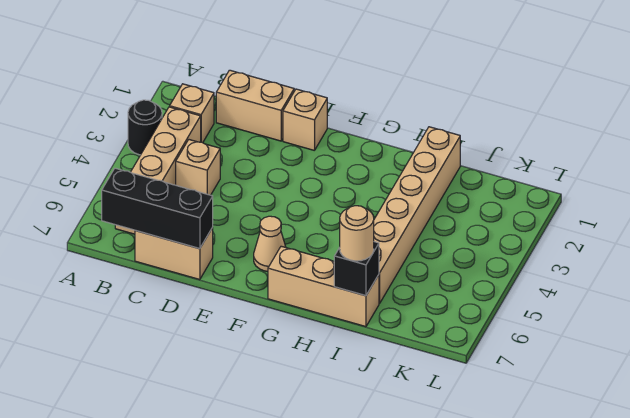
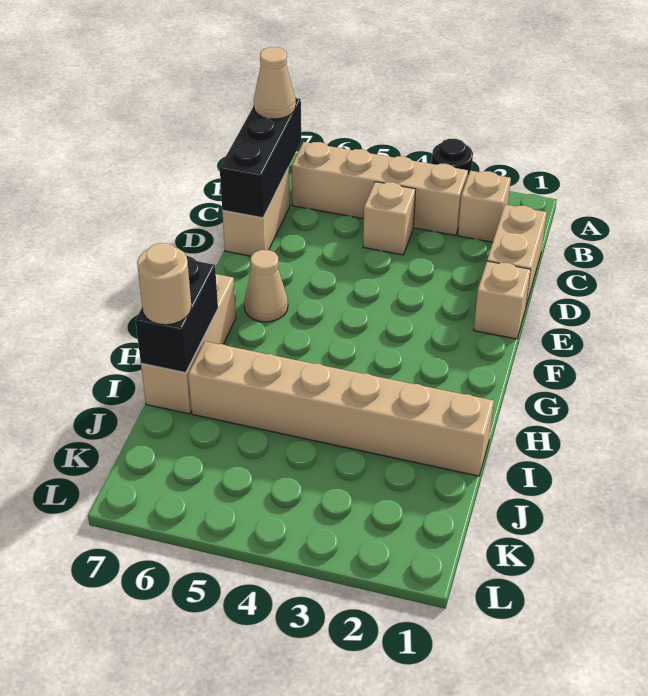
none -> tan 1x1 cone [254,47,296,119]
black 1x1 brick [334,242,379,296] -> black 1x2 brick [135,258,218,373]

